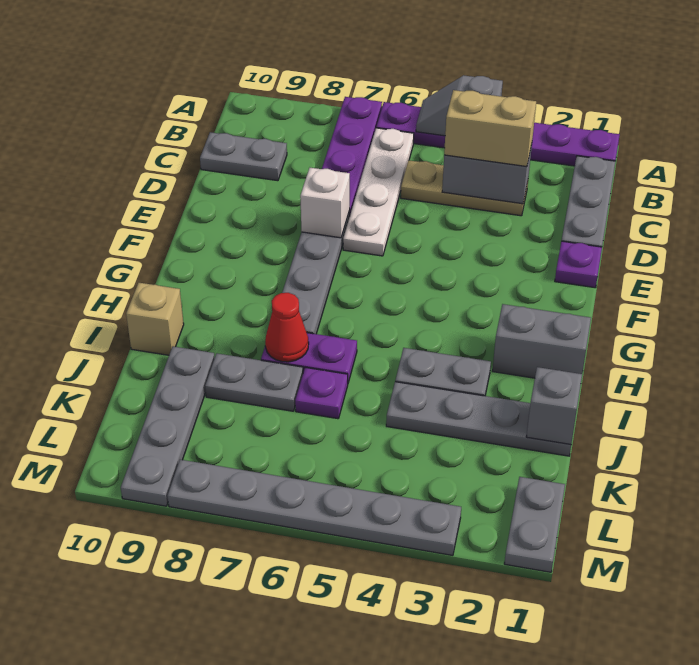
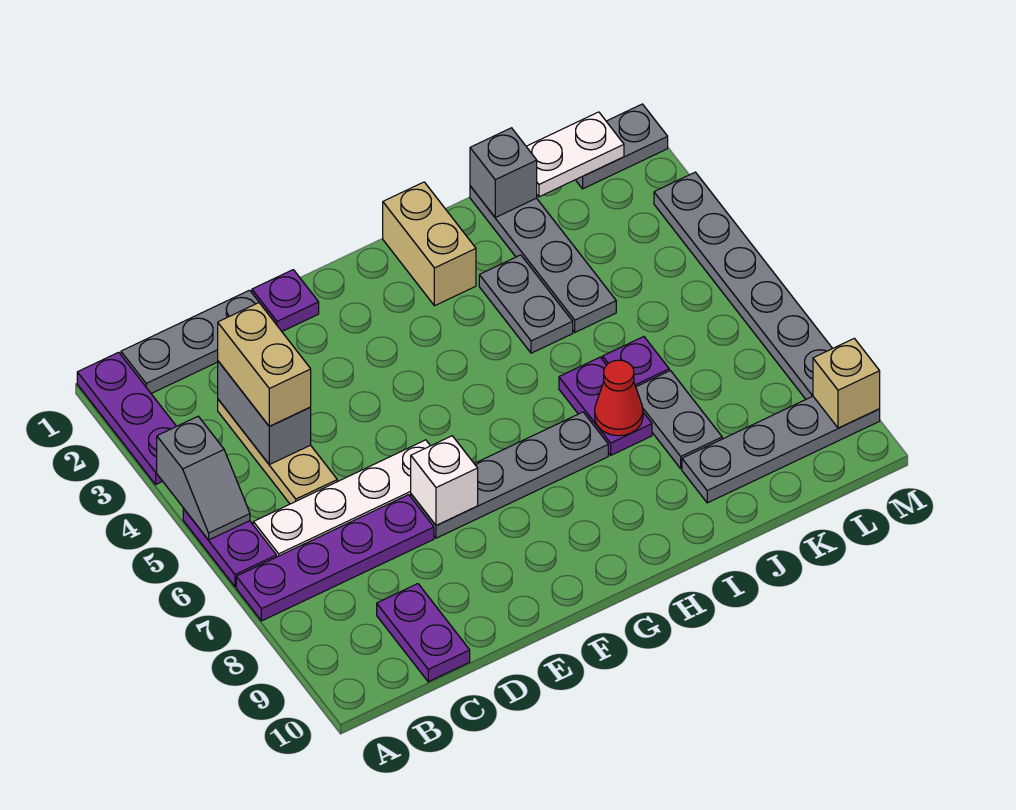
grey 1x2 plate [200,132,287,181] -> purple 1x2 plate [377,584,470,682]
grey 1x2 brick [493,304,591,378] -> tan 1x2 brick [383,182,476,306]
tan 1x1 brick [126,283,184,355] -> tan 1x1 brick moved to [813,338,880,428]
none -> white 1x2 plate [526,112,624,197]

